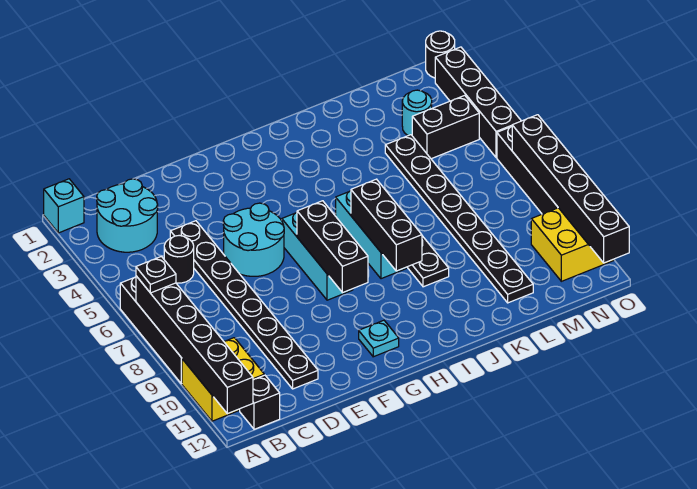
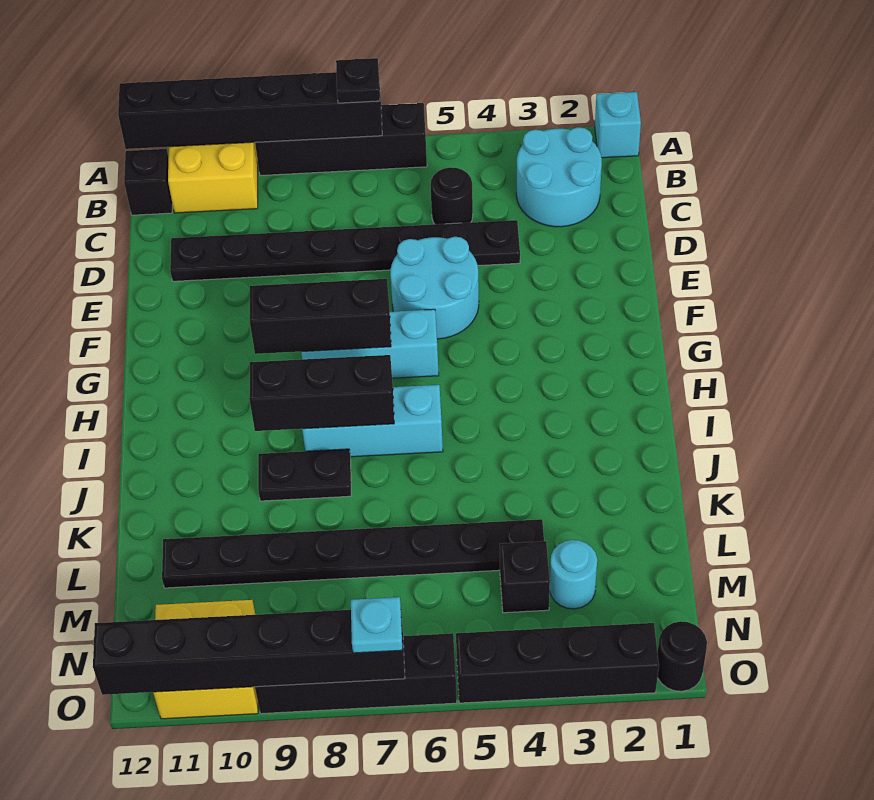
cyan 1x1 plate [359,320,399,357] -> cyan 1x1 plate moved to [351,597,402,653]
black 1x2 brick [412,95,479,159] -> black 1x1 brick [500,541,550,613]

